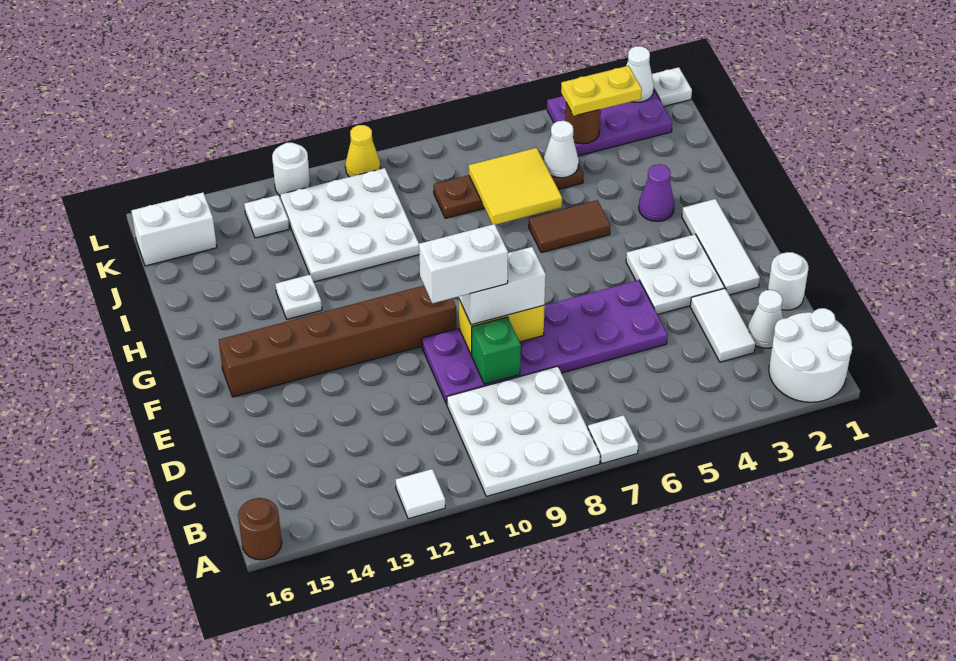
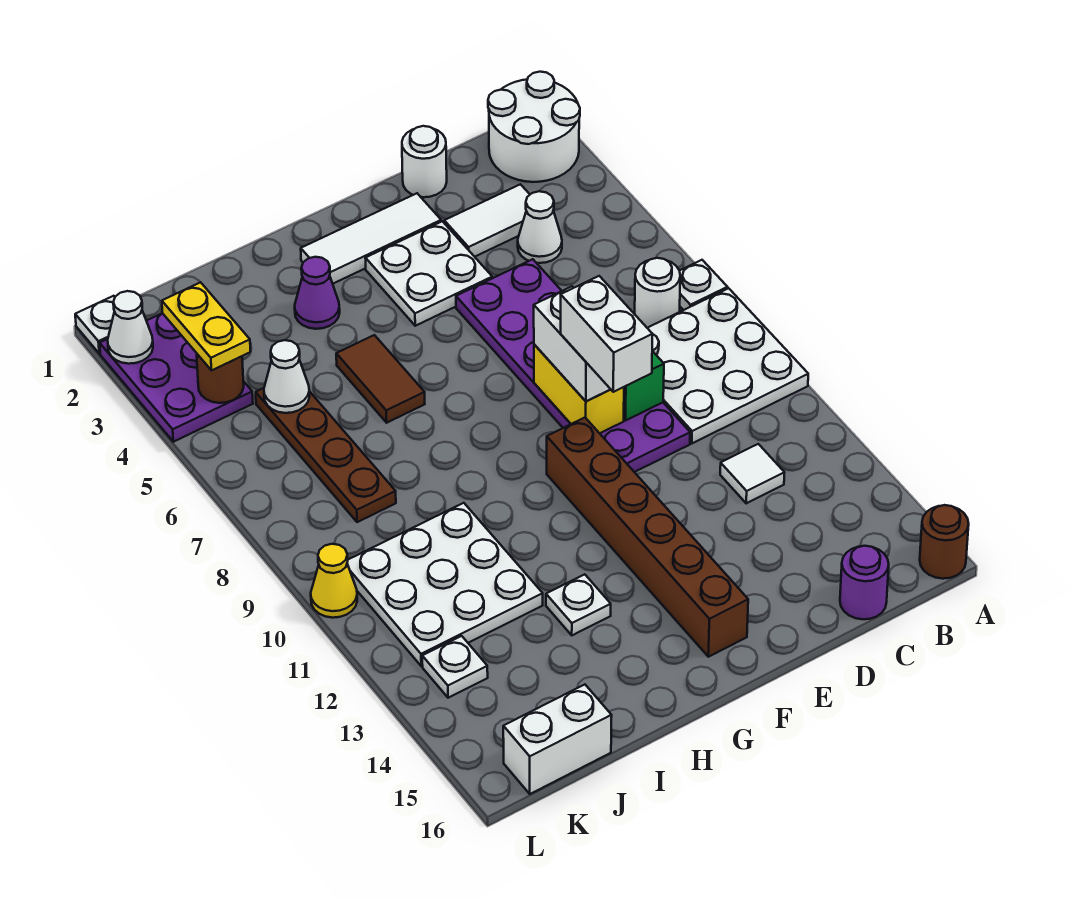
white 1x1 tile [396,469,445,519] -> white 1x1 tile moved to [720,444,784,503]
white 1x1 cone [748,290,783,348] -> white 1x1 cone moved to [518,191,562,263]
none -> purple 1x1 round brick [840,546,889,619]
yellow 2x2 tile [469,148,562,225] -> none
white 1x2 brick [131,193,217,266] -> white 1x2 brick turned to [503,685,612,794]
white 1x1 round brick [272,143,310,195] -> white 1x1 round brick moved to [635,258,680,328]

